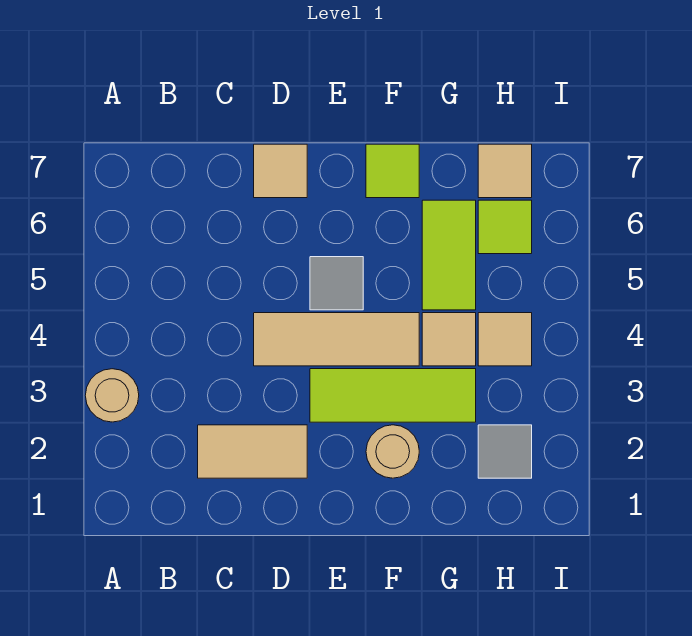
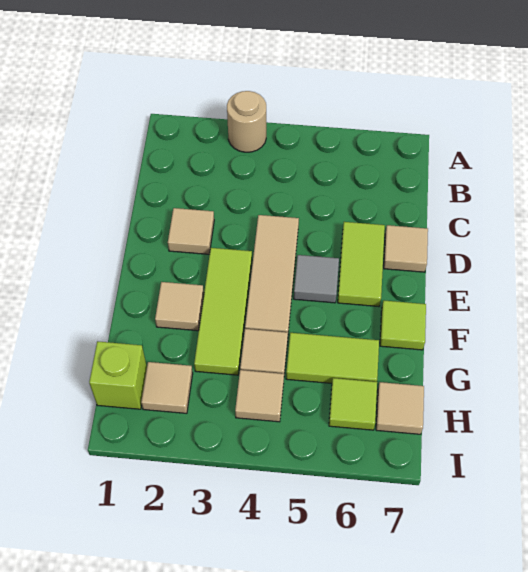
tan 1x2 tile [198,425,307,478] -> tan 1x1 tile [168,208,214,254]
none -> lime 1x2 tile [338,222,385,307]
tan 1x1 round brick [366,425,419,478] -> tan 1x1 tile [155,282,204,331]
none -> lime 1x1 brick [89,341,147,409]
grey 1x1 tile [478,425,532,478] -> tan 1x1 tile [141,362,193,413]

